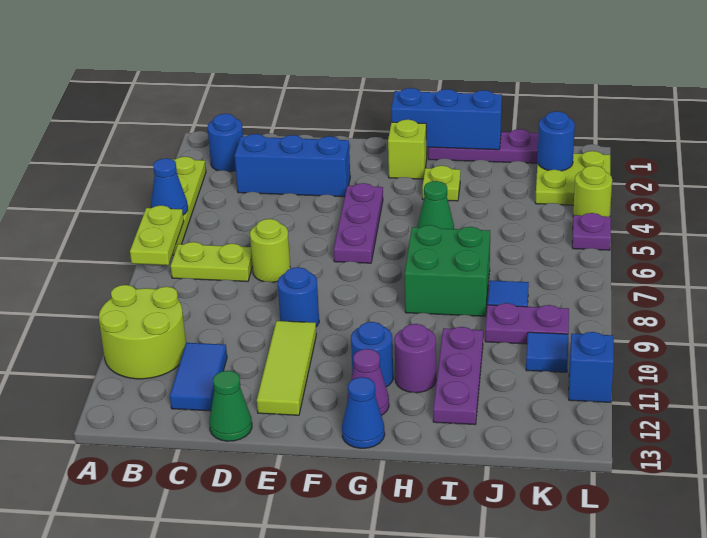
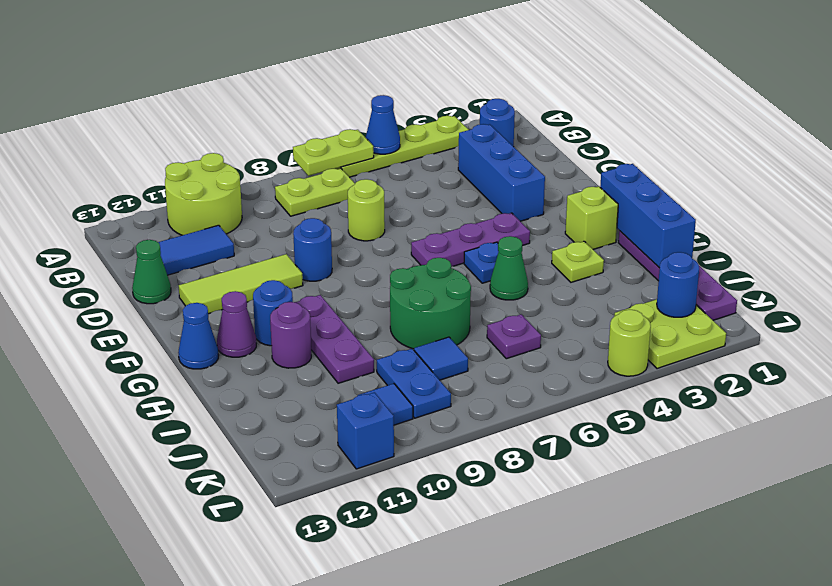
lime 1x2 plate [171,242,253,282] -> lime 1x2 plate turned to [275,169,355,216]
none -> blue 1x1 plate [464,242,499,283]
green 2x2 brick [405,225,490,316] -> green 2x2 round brick [390,258,471,349]
purple 1x3 plate [433,327,483,424] -> purple 1x3 plate turned to [295,295,374,383]
purple 1x2 plate [485,303,569,344] -> blue 1x2 plate [377,349,451,418]
purple 1x1 plate [572,213,611,250] -> purple 1x1 plate moved to [487,314,541,359]

